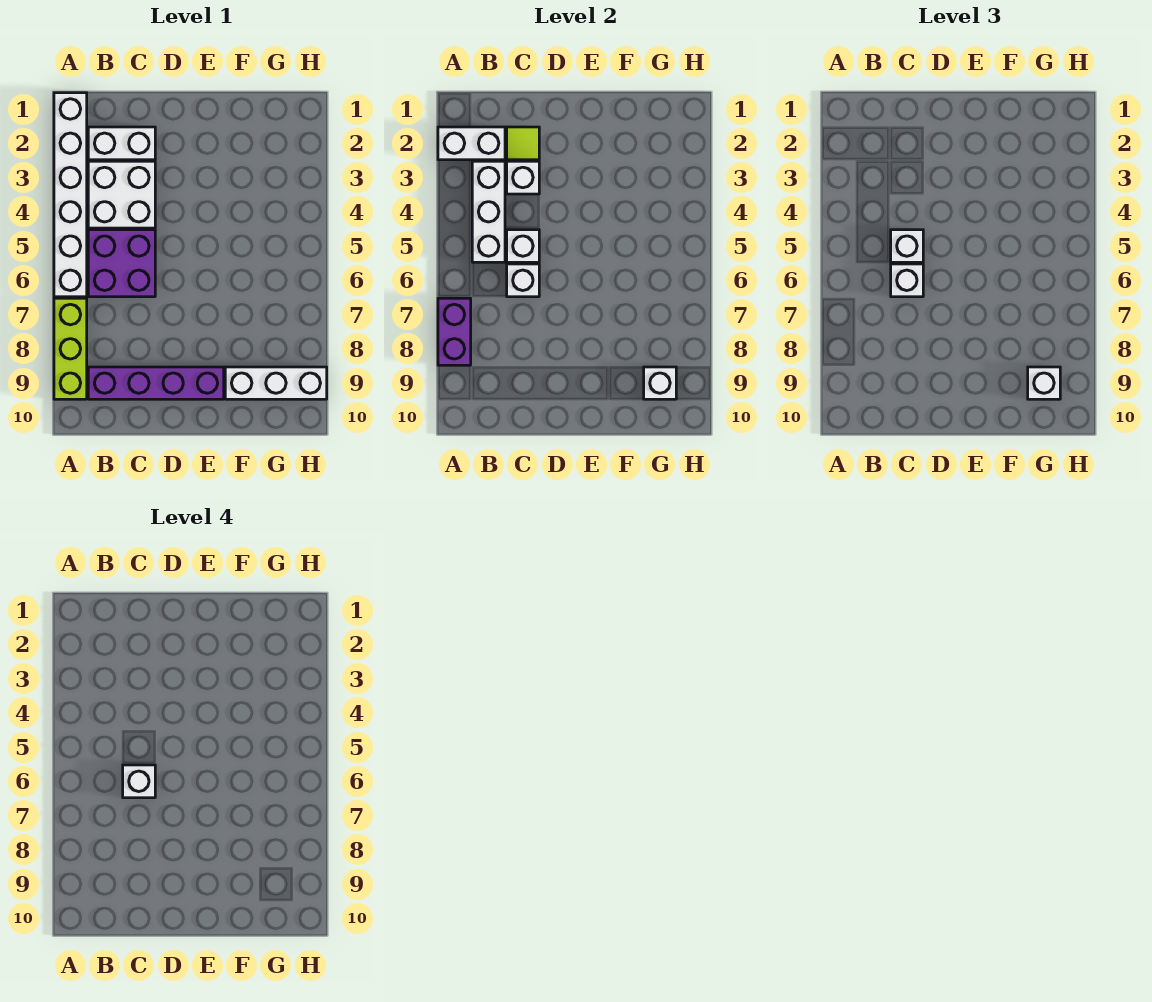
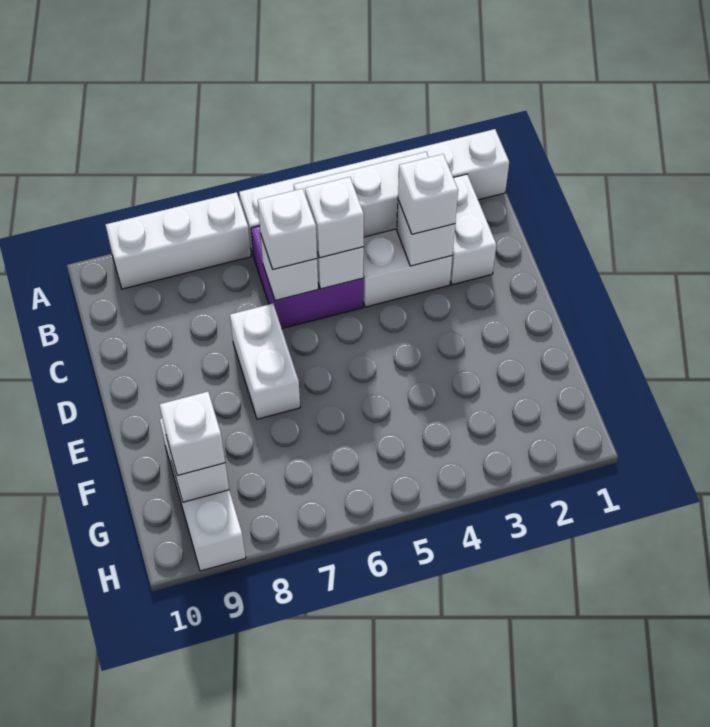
white 1x2 brick [438,127,505,160] -> white 1x2 brick moved to [230,304,300,419]
lime 1x3 brick [54,298,87,399] -> white 1x3 brick [106,192,251,289]
purple 1x2 brick [438,298,471,365] -> none
purple 1x4 brick [88,367,224,399] -> none
lime 1x1 tile [507,127,539,160] -> none
white 1x1 brick [123,765,155,798] -> white 1x1 brick moved to [398,154,458,234]

